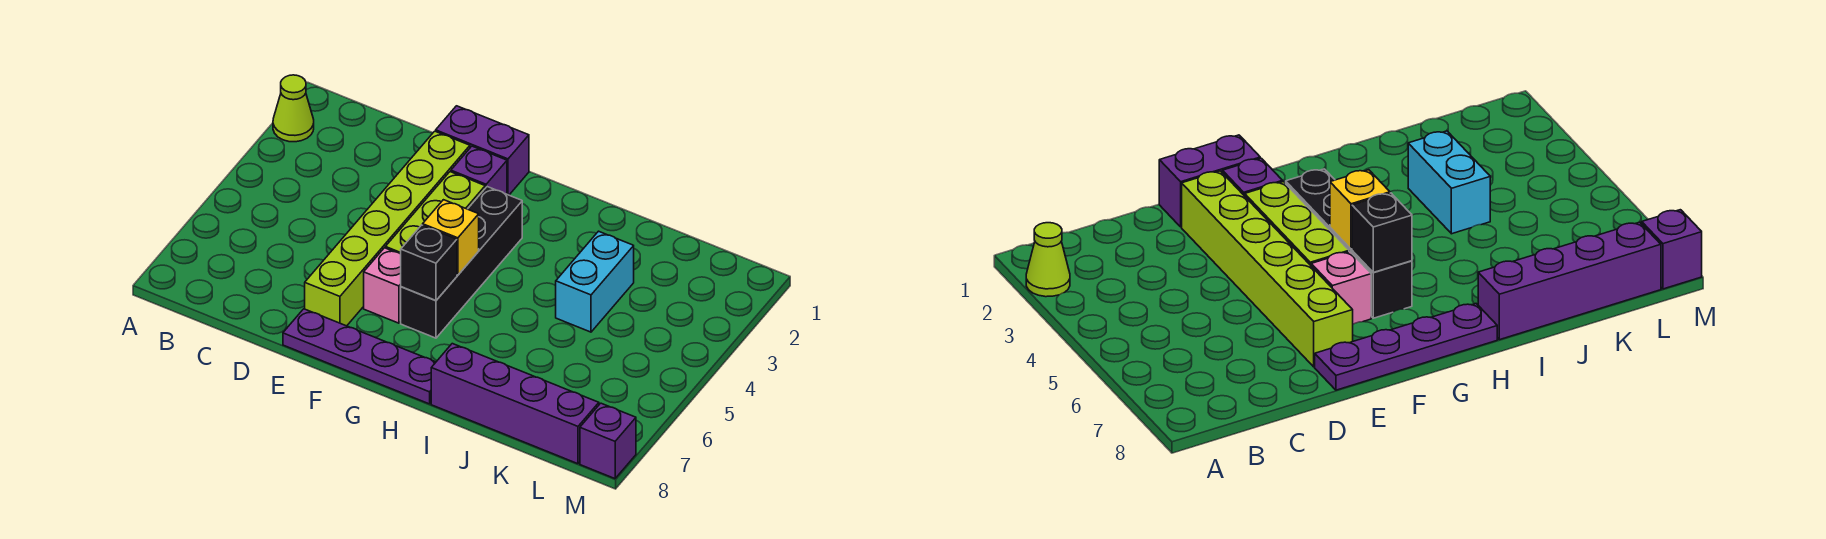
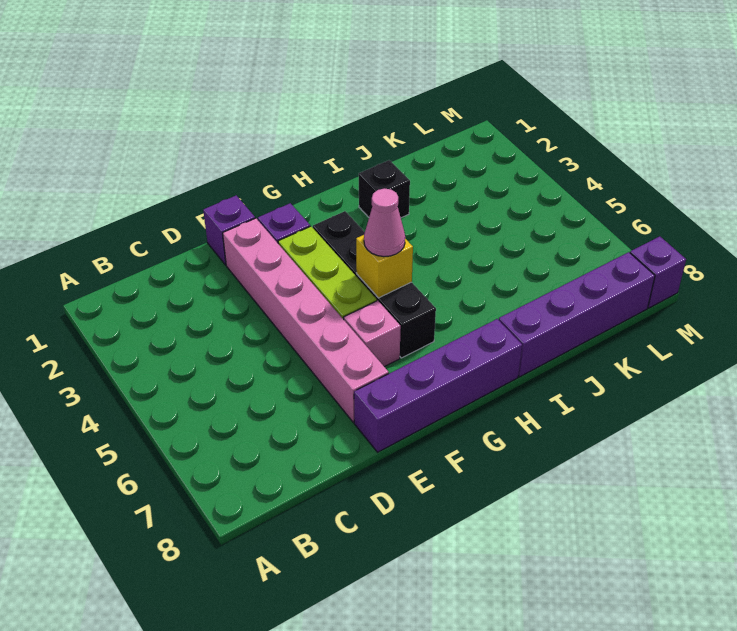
lime 1x1 cone [273,75,314,142] -> none
purple 1x2 brick [436,106,529,195] -> purple 1x1 brick [203,195,255,265]
lime 1x6 brick [305,131,470,326] -> pink 1x6 brick [223,218,389,423]
purple 1x4 plate [283,309,436,404] -> purple 1x4 brick [354,319,522,452]
none -> pink 1x1 cone [364,188,405,257]
black 1x1 brick [401,225,457,301] -> black 1x1 brick moved to [359,160,410,218]
cyan 1x2 brick [556,231,634,332] -> none

